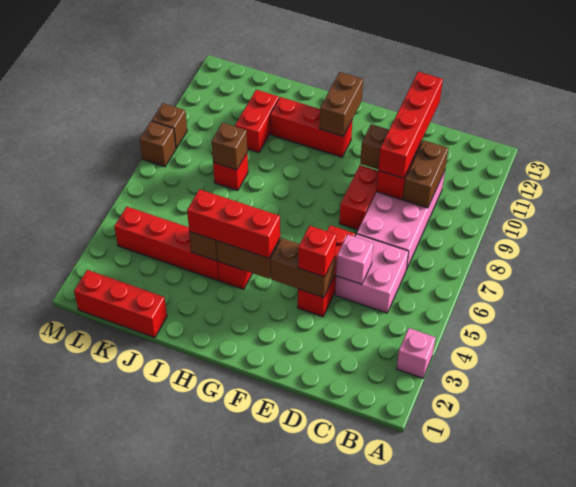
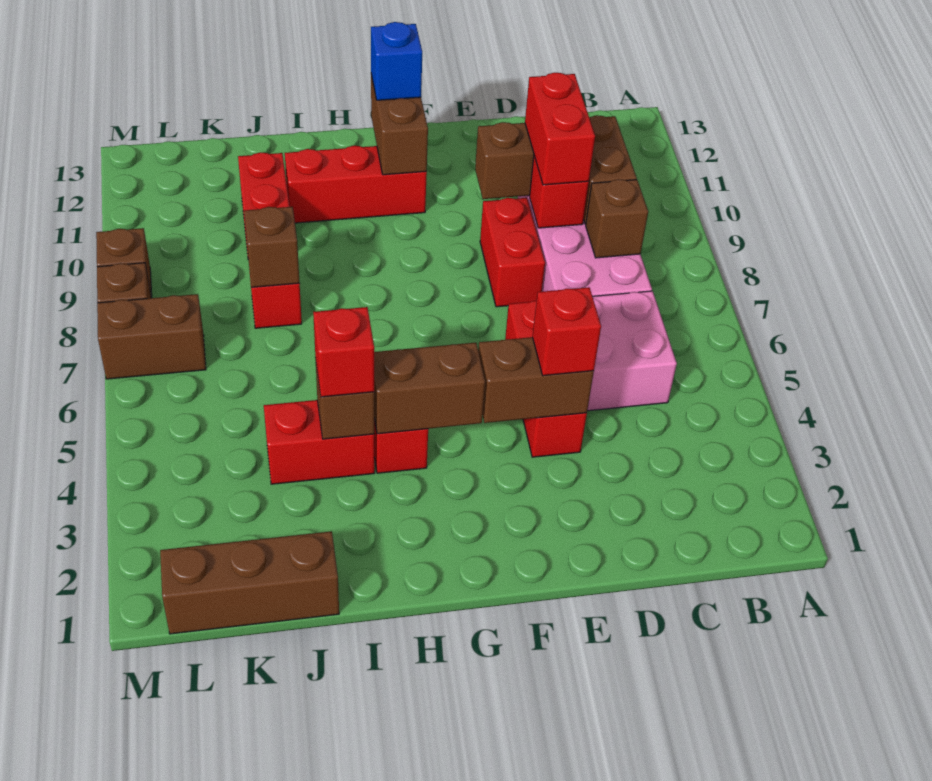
pink 1x1 brick [397,328,436,378] -> none
none -> brown 1x1 brick [586,179,648,258]
pink 1x1 brick [336,235,374,284] -> none
red 1x4 brick [378,72,443,178] -> red 1x2 brick [525,73,595,185]
red 1x3 brick [187,189,280,258] -> red 1x1 brick [313,307,374,397]
none -> blue 1x1 brick [371,22,422,100]
red 1x4 brick [114,207,219,280] -> red 1x2 brick [264,400,375,484]
red 1x3 brick [74,270,167,338] -> brown 1x3 brick [160,531,339,634]
none -> brown 1x2 brick [97,294,206,379]

